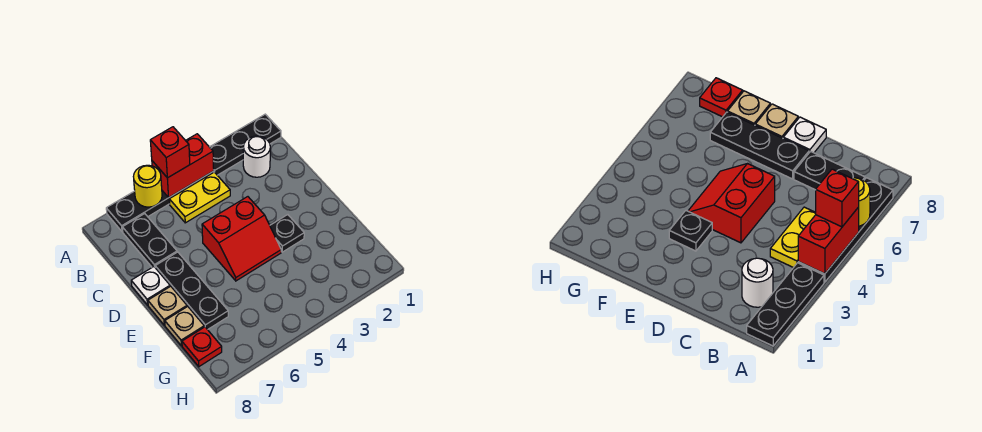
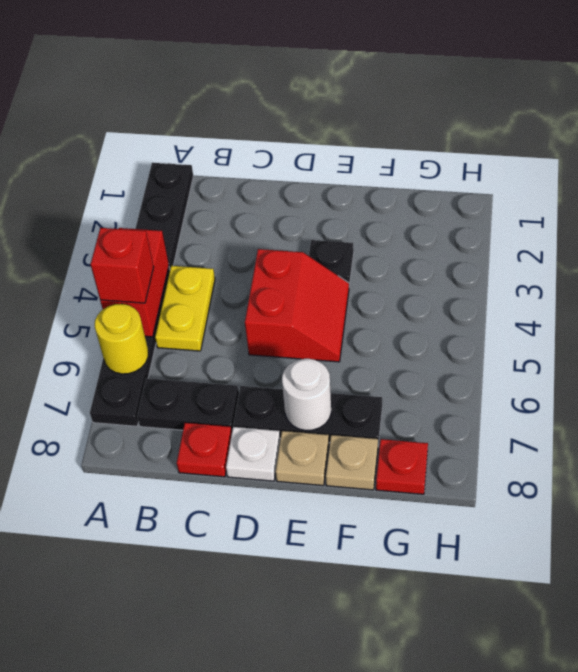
white 1x1 round brick [243,136,270,177] -> white 1x1 round brick moved to [282,359,331,431]
none -> red 1x1 plate [177,423,232,477]

